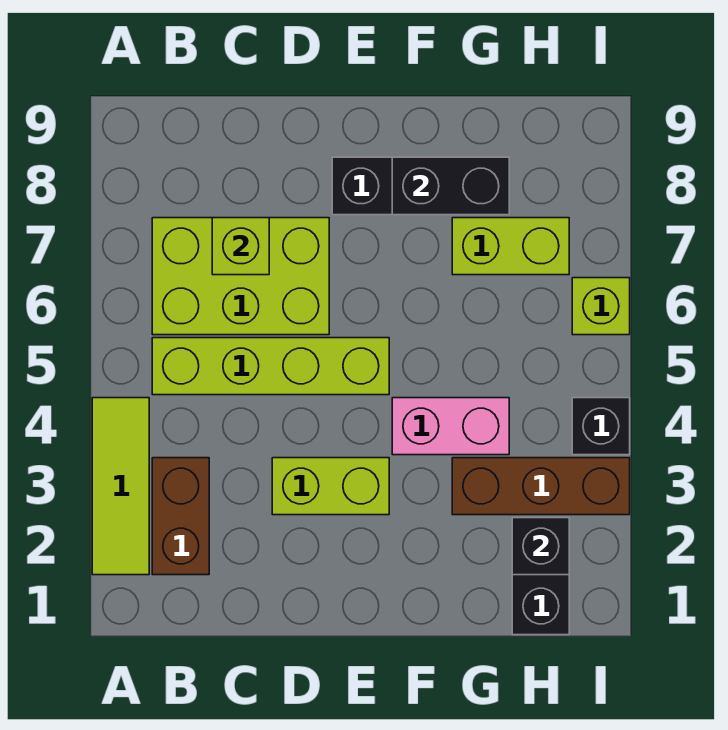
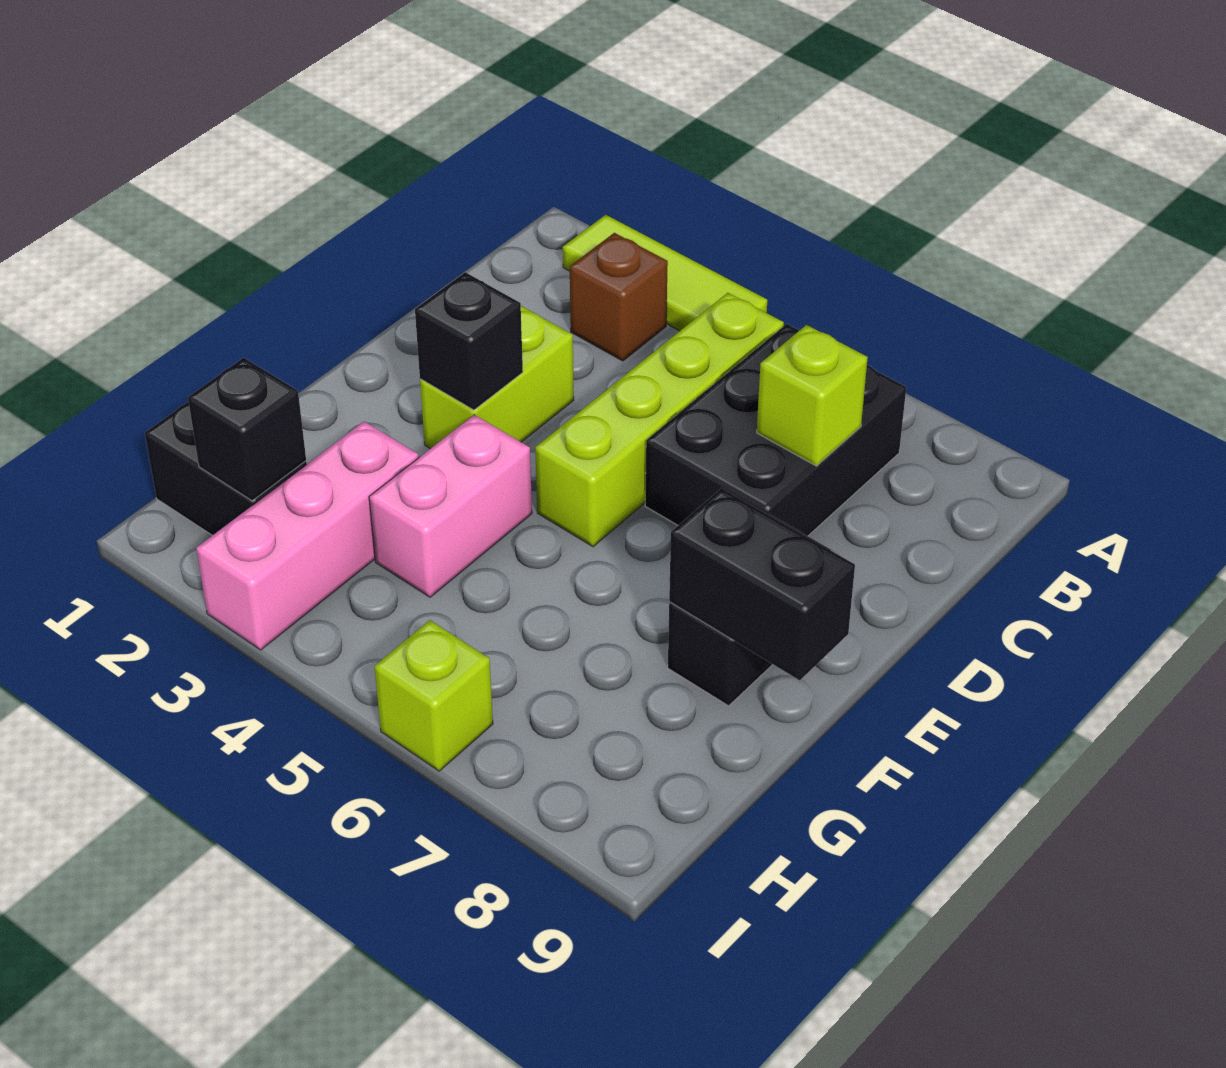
brown 1x2 brick [152,458,209,575] -> brown 1x1 brick [570,233,668,361]
lime 2x3 brick [152,218,329,335] -> black 2x3 brick [645,324,906,536]
black 1x2 brick [392,157,509,215] -> black 1x2 brick turned to [669,488,855,680]
brown 1x3 brick [452,458,630,515] -> pink 1x3 brick [196,421,419,650]
lime 1x2 brick [452,218,569,275] -> none
black 1x1 brick [572,398,630,455] -> black 1x1 brick moved to [415,272,523,410]

